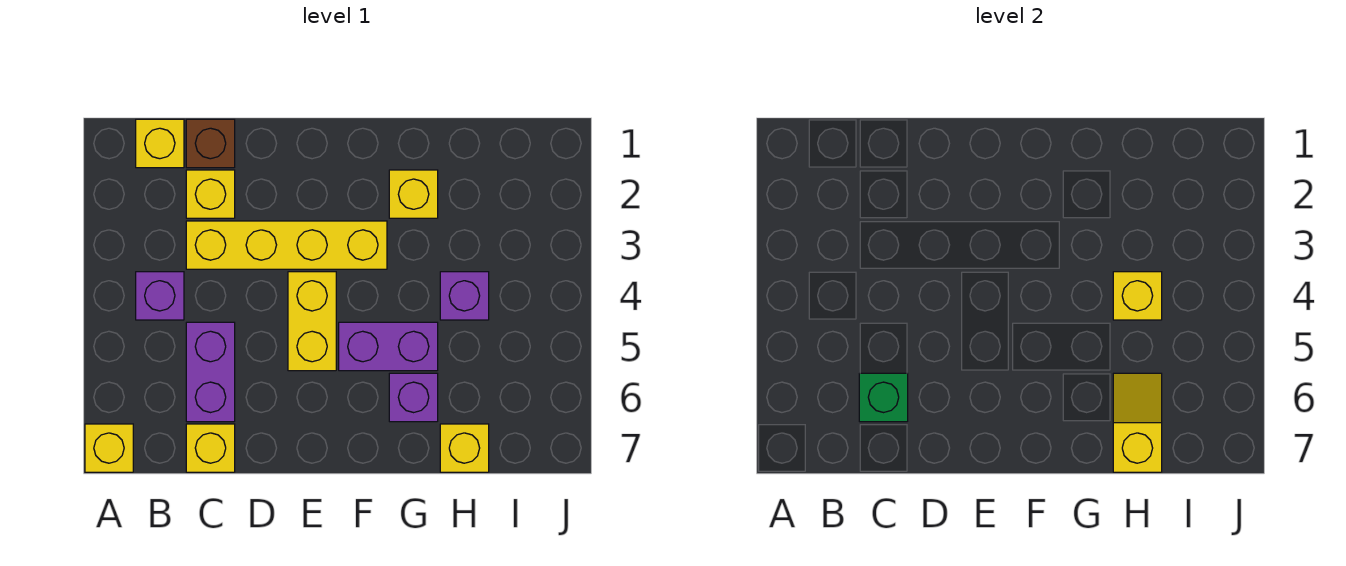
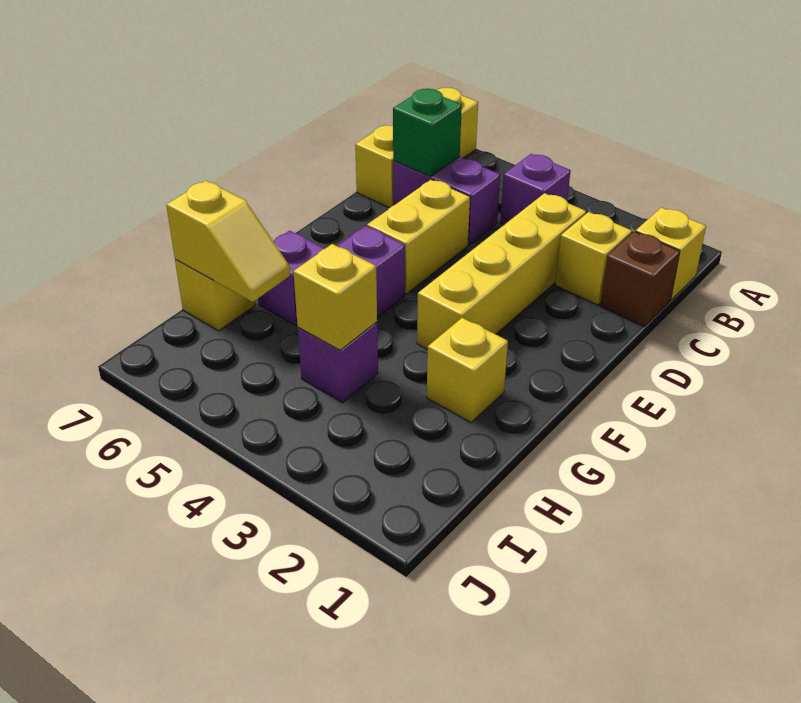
yellow 1x2 brick [288,272,336,371] -> yellow 1x2 brick turned to [367,179,470,294]

